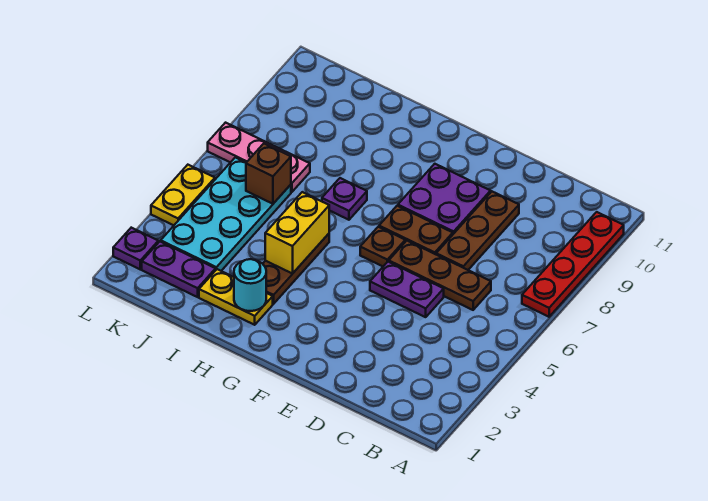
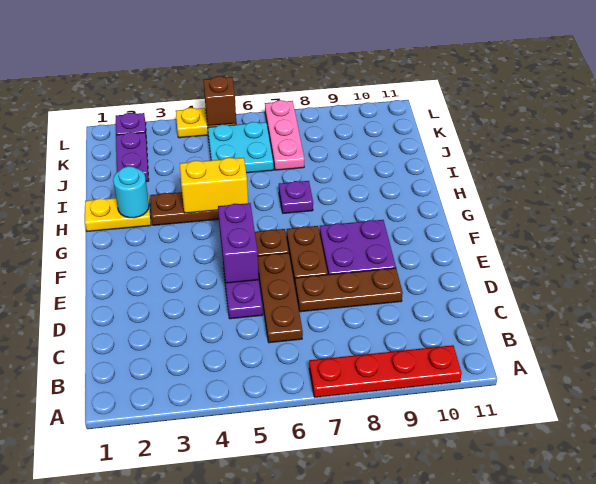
none -> purple 1x2 brick [218,203,259,283]
yellow 1x2 plate [199,269,273,325] -> yellow 1x2 plate turned to [85,195,151,231]
cyan 2x4 plate [161,157,291,271] -> cyan 2x2 plate [208,122,274,173]
brown 1x1 brick [246,144,291,204] -> brown 1x1 brick moved to [203,76,236,126]

